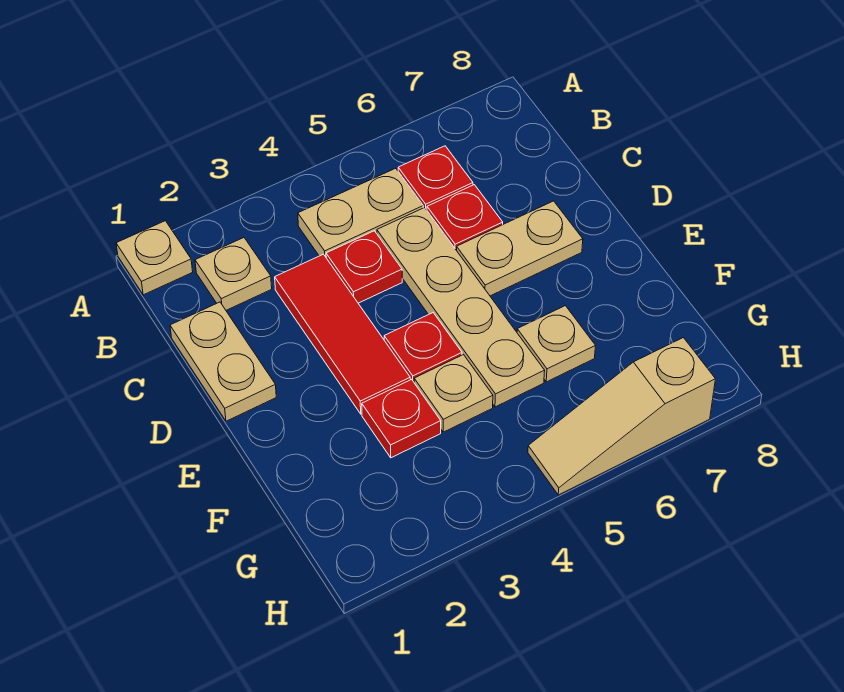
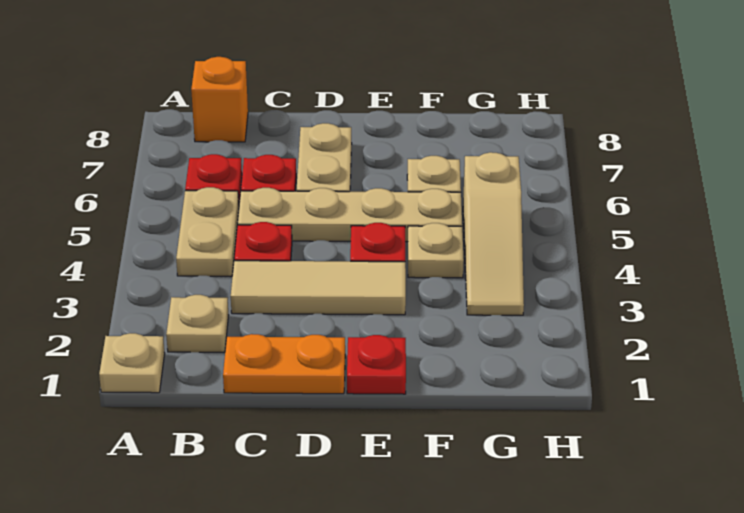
none -> orange 1x1 brick [191,57,248,142]
tan 1x2 plate [170,302,276,421] -> orange 1x2 plate [223,334,345,394]
red 1x3 tile [275,254,410,414] -> tan 1x3 tile [231,261,406,315]
red 1x1 plate [362,379,441,458] -> red 1x1 plate moved to [347,335,406,394]
tan 1x3 slope [528,338,715,495] -> tan 1x3 slope moved to [463,152,524,315]

